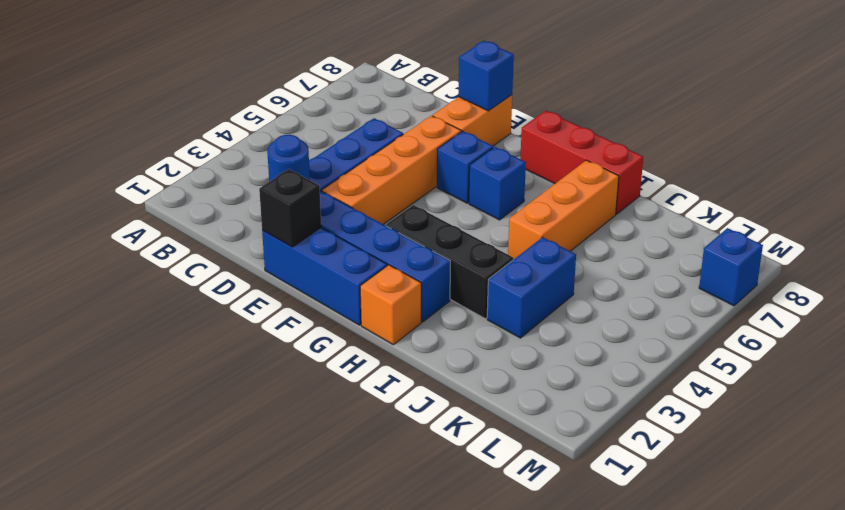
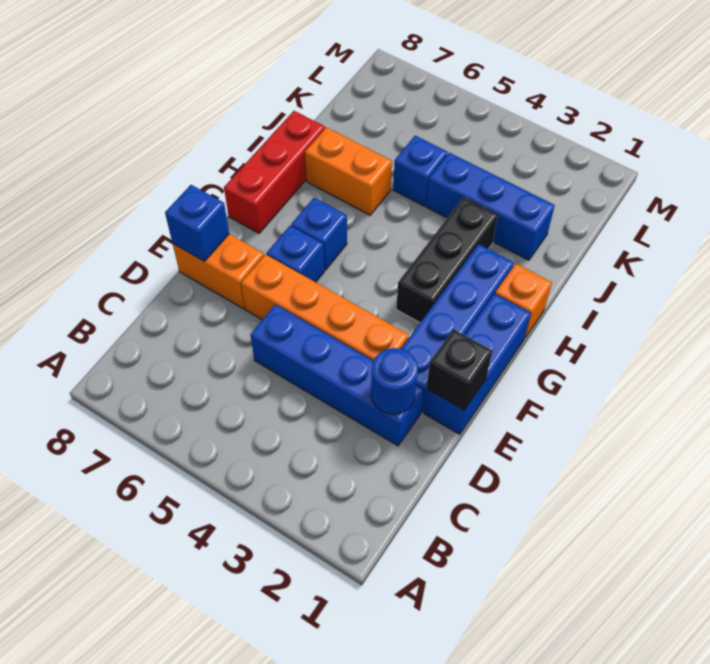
orange 1x3 brick [508,160,619,260] -> orange 1x2 brick [305,127,392,215]
blue 1x2 brick [487,237,576,338] -> blue 1x3 brick [427,153,555,260]
blue 1x1 brick [699,228,763,306] -> blue 1x1 brick moved to [393,136,448,206]

